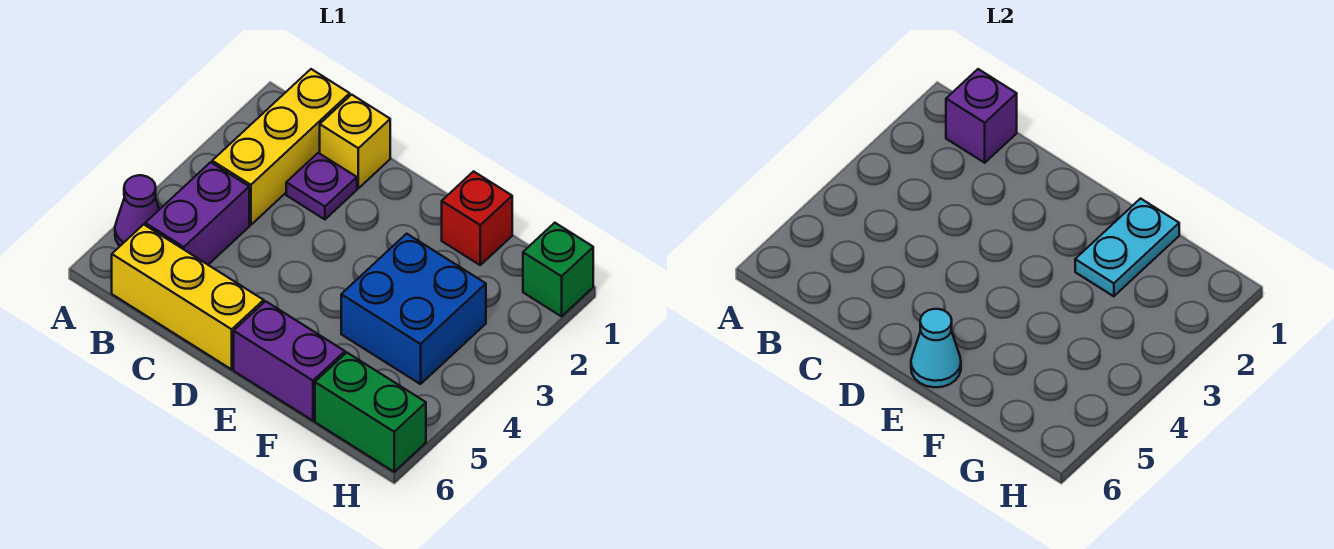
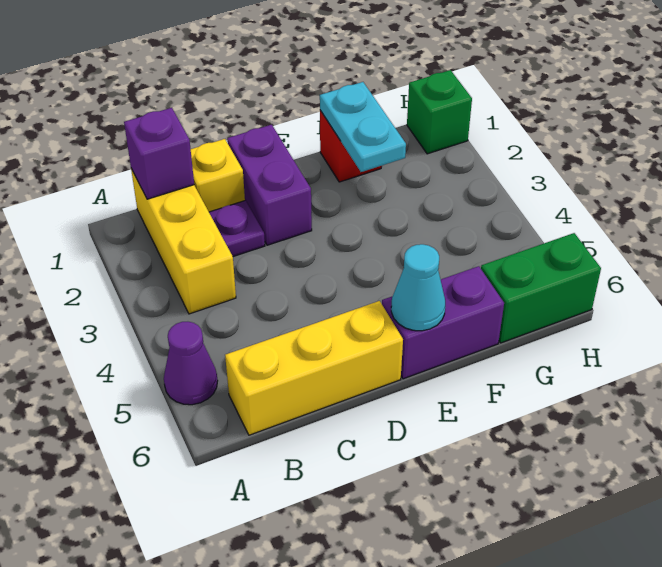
purple 1x2 brick [145,162,249,265] -> purple 1x2 brick moved to [227,125,312,245]
blue 2x2 brick [341,234,486,384] -> none

